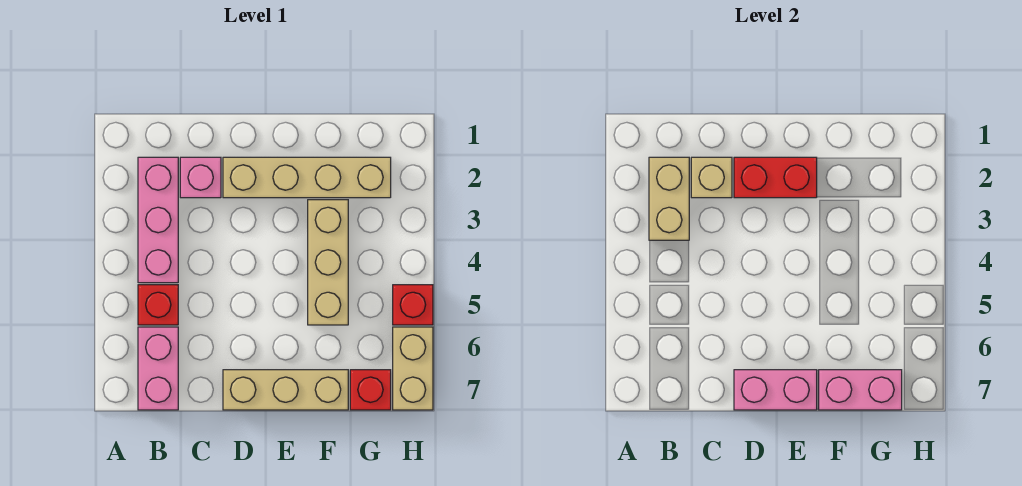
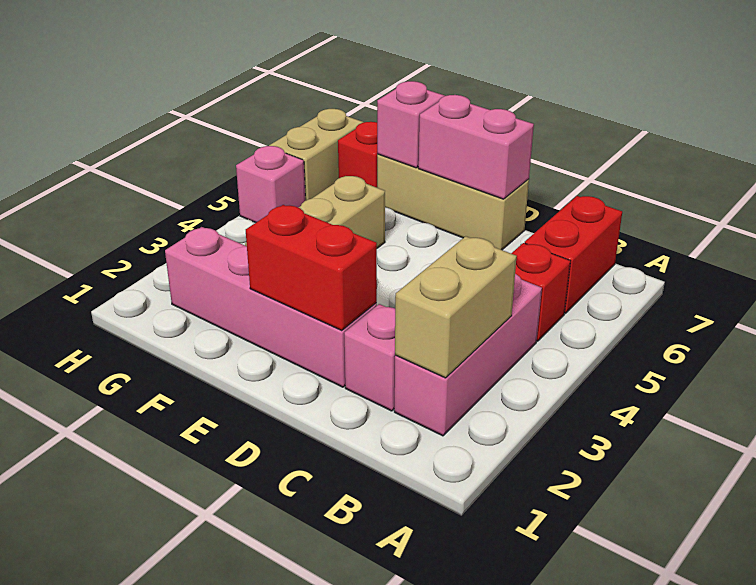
pink 1x2 brick [138,327,178,410] -> red 1x2 brick [525,196,622,313]
tan 1x1 brick [691,157,732,198] -> none
tan 1x4 brick [223,157,391,198] -> pink 1x4 brick [165,227,377,387]
pink 1x2 brick [819,370,902,410] -> pink 1x1 brick [377,81,445,168]
red 1x1 brick [393,285,433,325] -> pink 1x1 brick [236,146,305,223]

